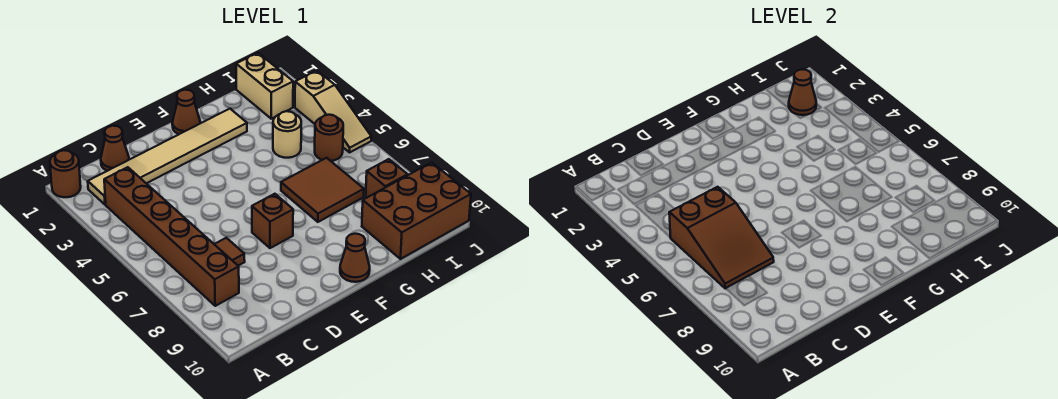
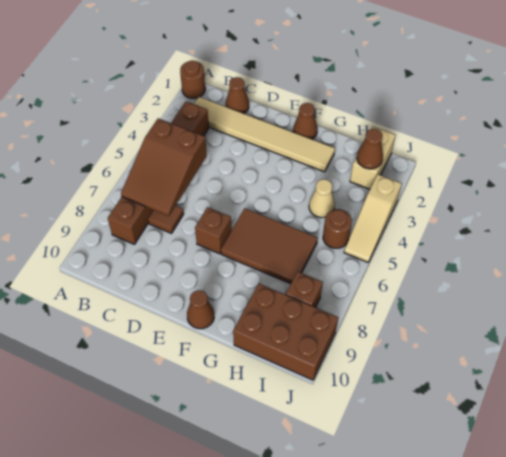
brown 2x2 tile [281,158,364,222] -> brown 2x3 tile [221,208,318,284]
tan 1x1 round brick [273,111,301,158] -> tan 1x1 cone [309,179,335,218]

